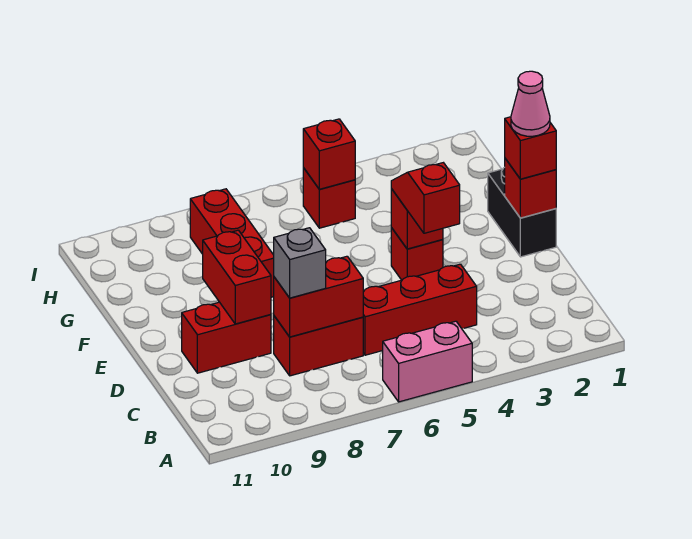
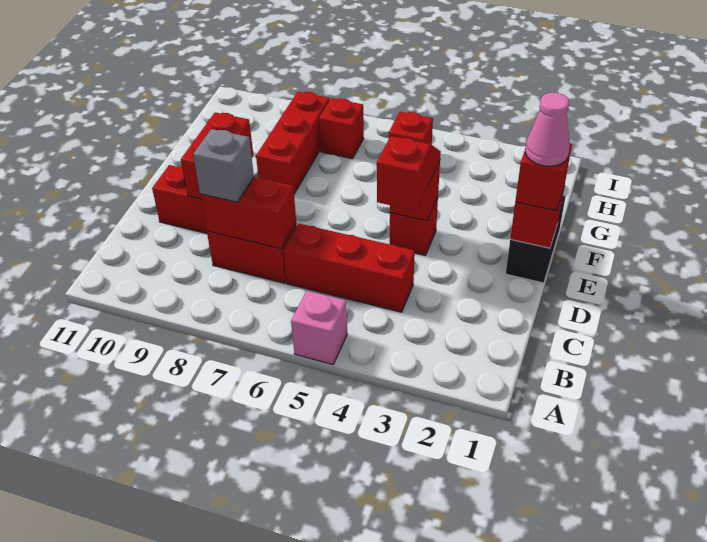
pink 1x2 brick [383,321,472,402] -> pink 1x1 brick [291,291,347,365]
red 1x1 brick [303,119,355,189] -> red 1x1 brick moved to [319,98,364,159]

